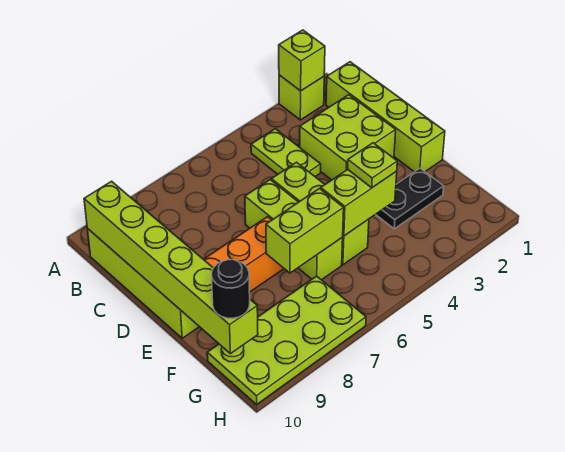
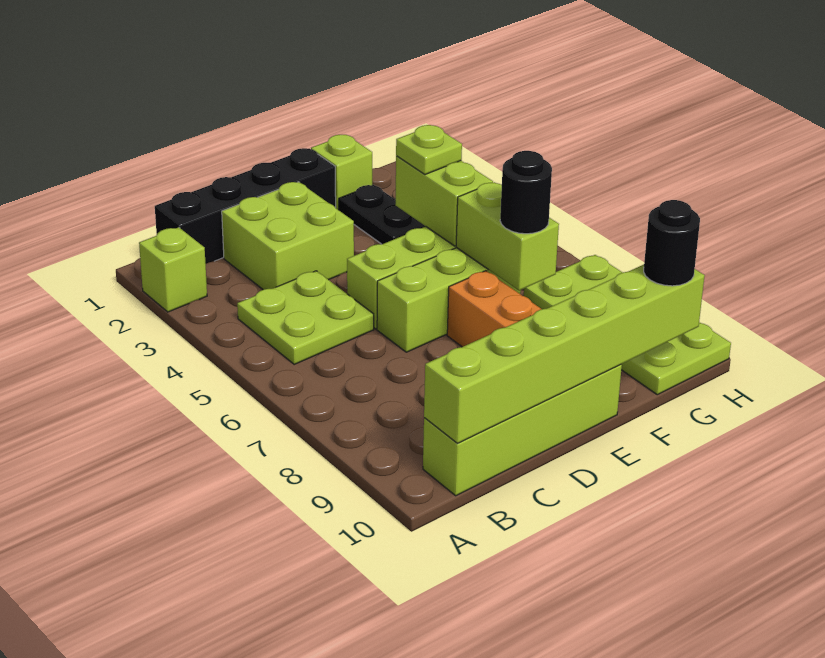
lime 1x1 brick [279,30,325,91] -> lime 1x1 brick moved to [311,135,372,210]
lime 1x4 brick [326,62,445,172] -> black 1x4 brick [155,148,336,264]
lime 1x2 plate [251,129,321,177] -> lime 2x2 plate [237,271,374,364]
none -> black 1x1 round brick [500,151,552,234]

